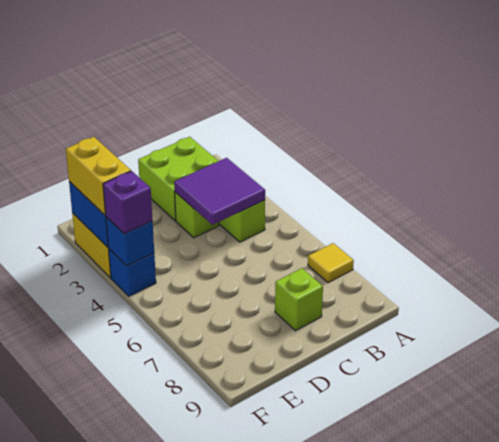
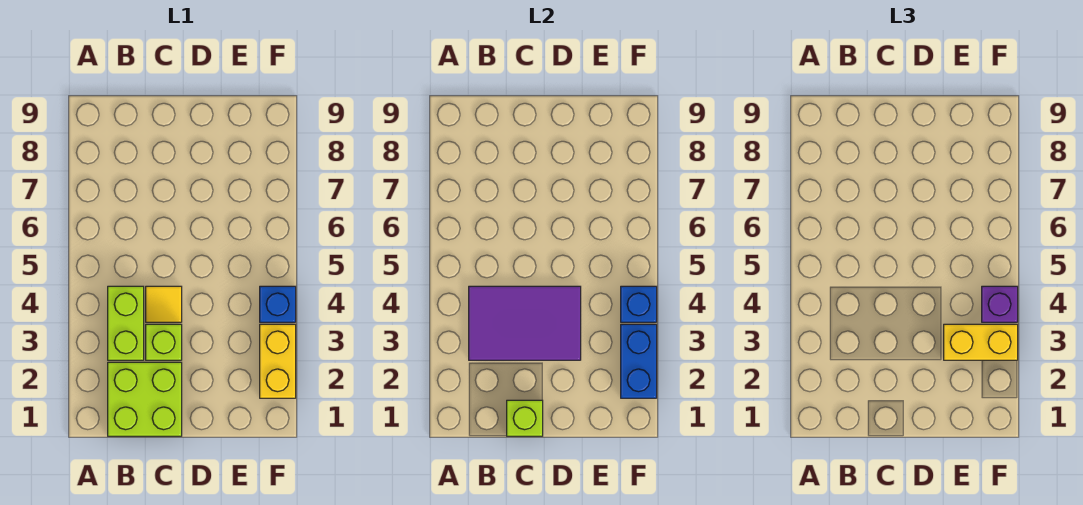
yellow 1x1 tile [308,243,354,283] -> yellow 1x1 tile moved to [146,286,182,322]
purple 2x2 tile [174,158,265,225] -> purple 2x3 tile [469,286,581,360]
lime 1x1 brick [275,268,323,331] -> lime 1x1 brick moved to [507,400,543,436]
yellow 1x2 brick [66,137,131,215] -> yellow 1x2 brick turned to [944,324,1018,360]

